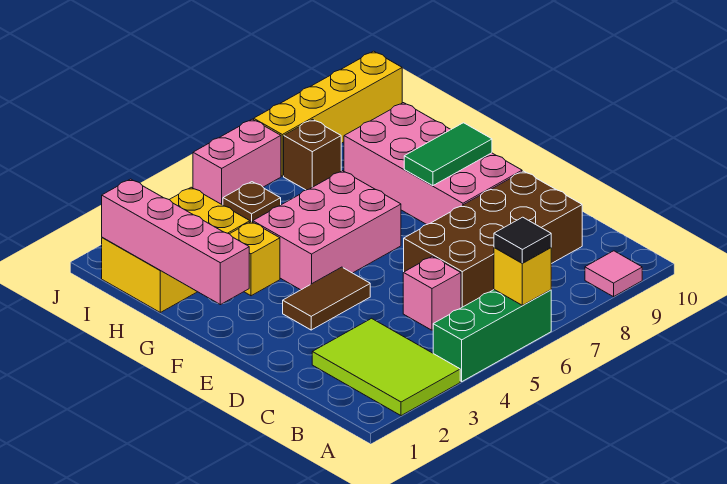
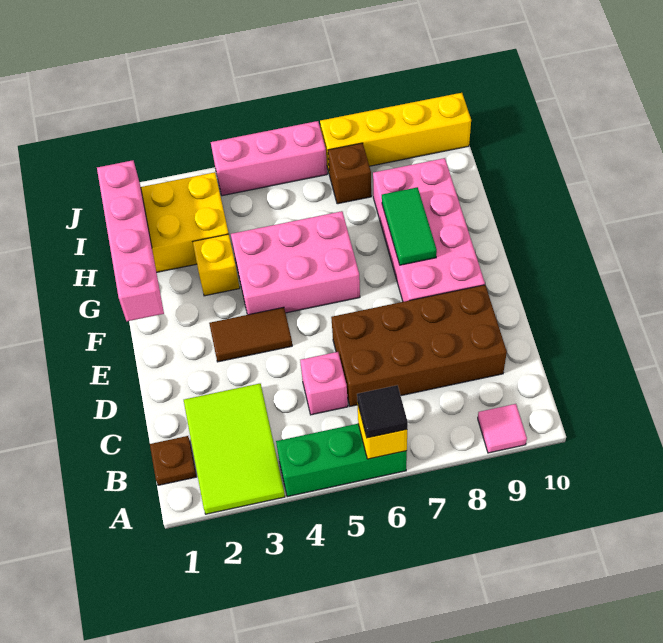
green 1x2 tile [404,123,492,186] -> green 1x2 tile turned to [382,187,437,265]
brown 1x1 plate [223,182,281,222] -> brown 1x1 plate moved to [150,436,196,485]
pink 1x2 brick [193,119,281,205] -> pink 1x3 brick [211,121,327,196]

